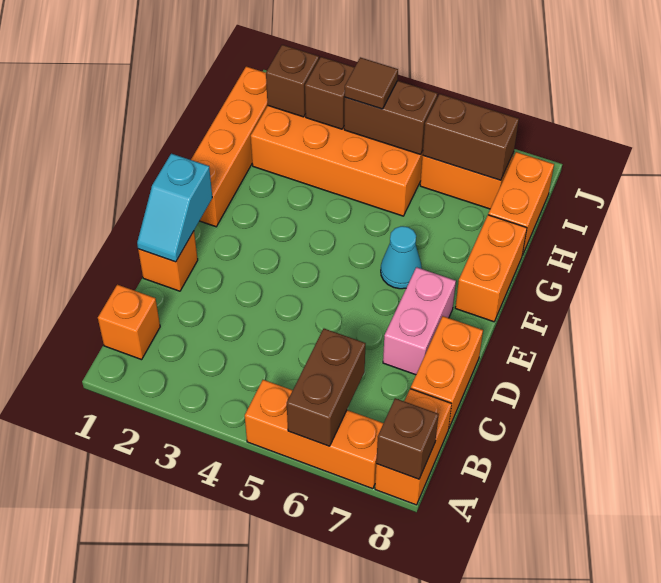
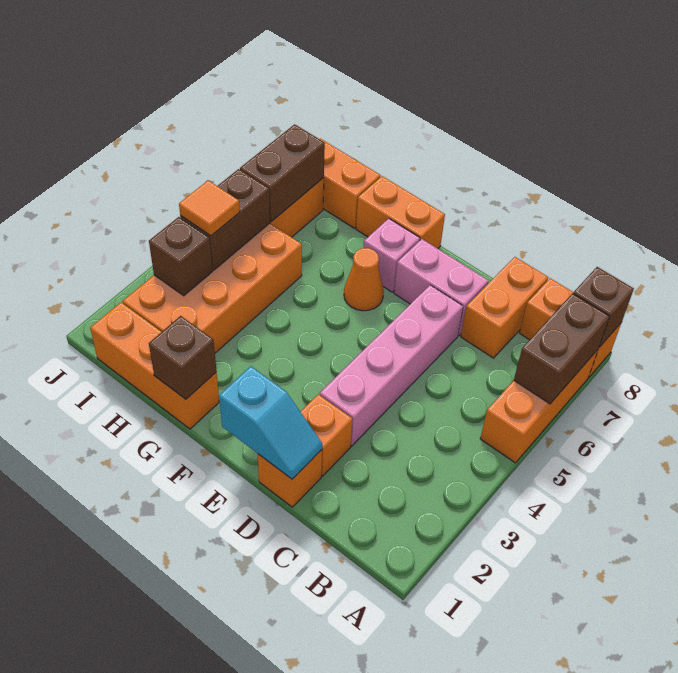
brown 1x2 brick [287,329,366,446] -> brown 1x2 brick turned to [514,293,610,404]
orange 1x1 brick [98,285,160,360] -> orange 1x1 brick moved to [301,394,352,476]
orange 1x2 brick [411,316,483,427] -> orange 1x2 brick turned to [461,257,548,358]
none -> pink 1x4 brick [320,285,463,446]
orange 1x4 brick [191,67,268,227] -> orange 1x3 brick [90,302,219,429]
cyan 1x1 cone [381,226,422,289] -> orange 1x1 cone [344,248,384,311]
none -> pink 1x1 brick [364,218,420,292]
brown 1x1 brick [266,45,319,117] -> brown 1x1 brick moved to [149,316,217,399]
brown 1x1 tile [345,57,398,109] -> orange 1x1 tile [179,180,240,236]

